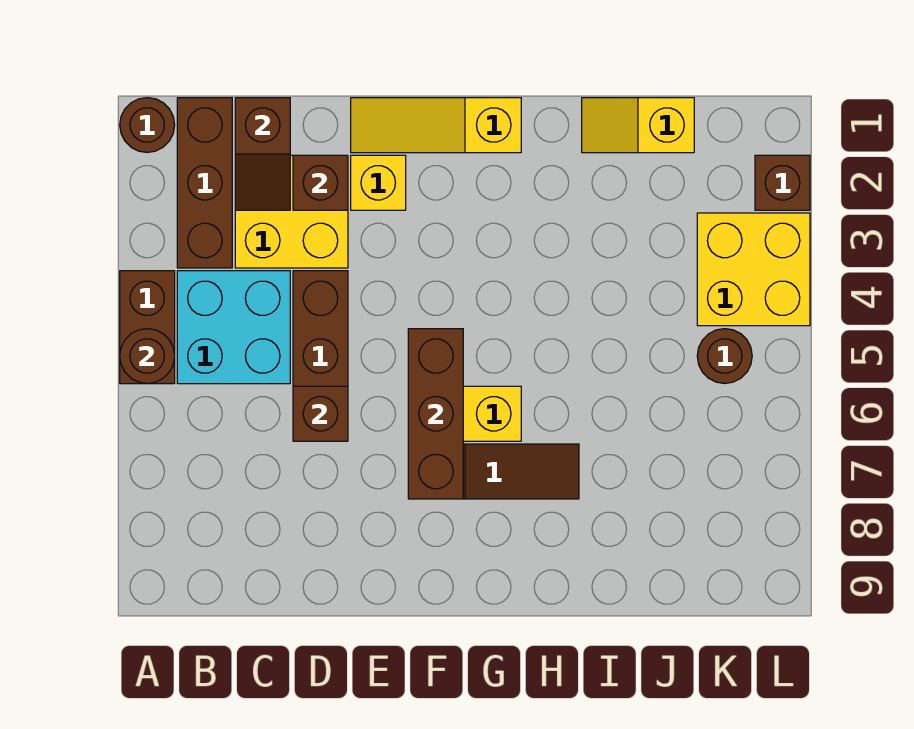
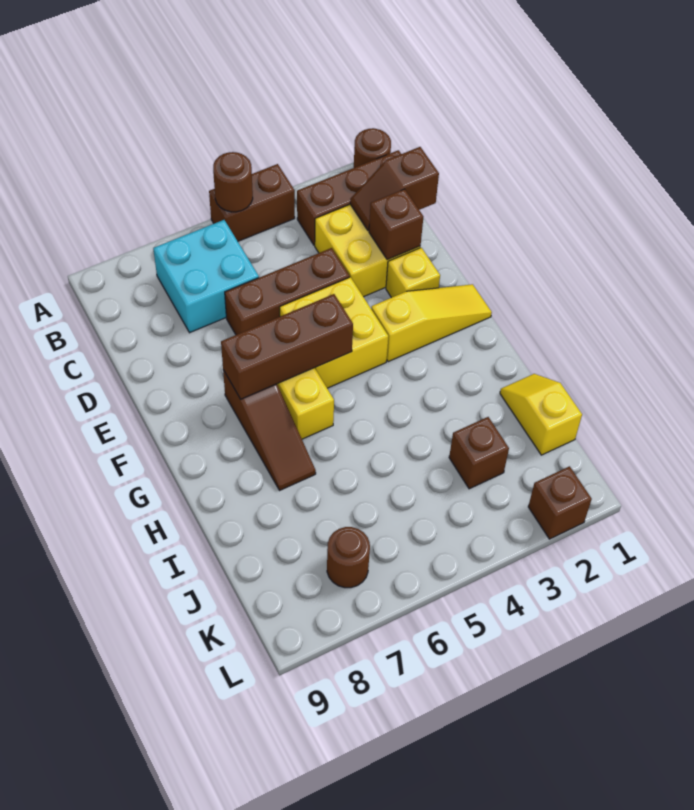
cyan 2x2 brick [177,271,290,384] -> cyan 2x2 brick moved to [153,220,259,333]
brown 1x1 brick [293,386,348,441] -> brown 1x1 brick moved to [449,417,509,489]
yellow 1x3 slope [351,98,521,153] -> yellow 1x3 slope turned to [371,284,492,362]
yellow 2x2 brick [697,213,810,326] -> yellow 2x2 brick moved to [280,277,388,388]
brown 1x1 round brick [697,329,752,384] -> brown 1x1 round brick moved to [327,527,370,588]

